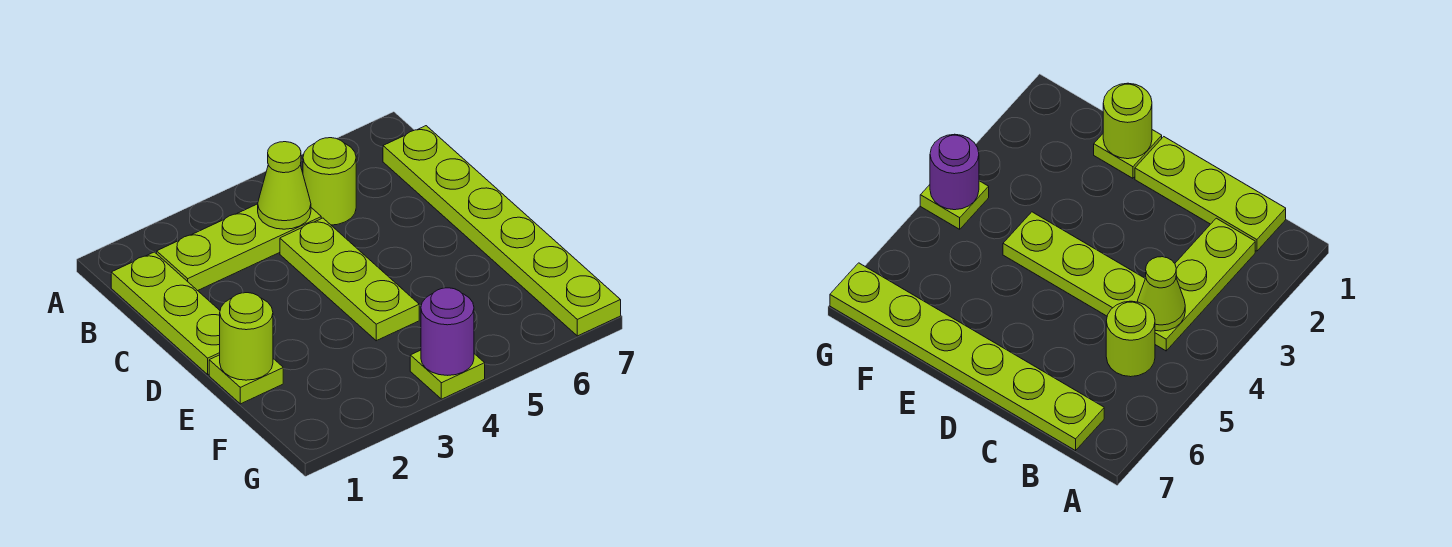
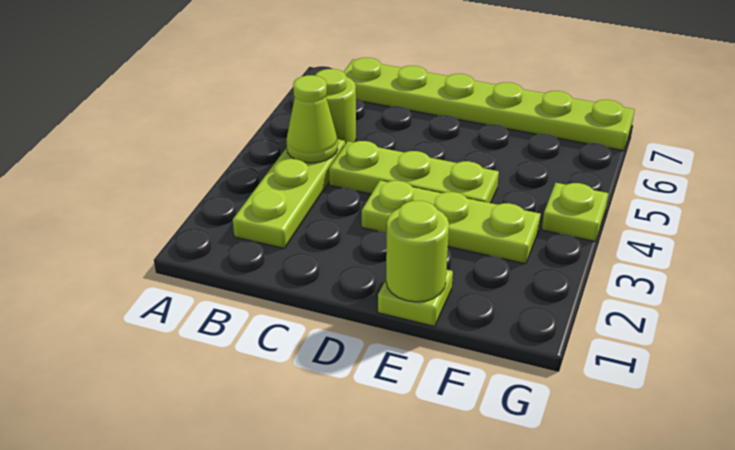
lime 1x3 plate [111,252,220,374] -> lime 1x3 plate moved to [362,180,540,264]
purple 1x1 round brick [421,288,474,375] -> none

